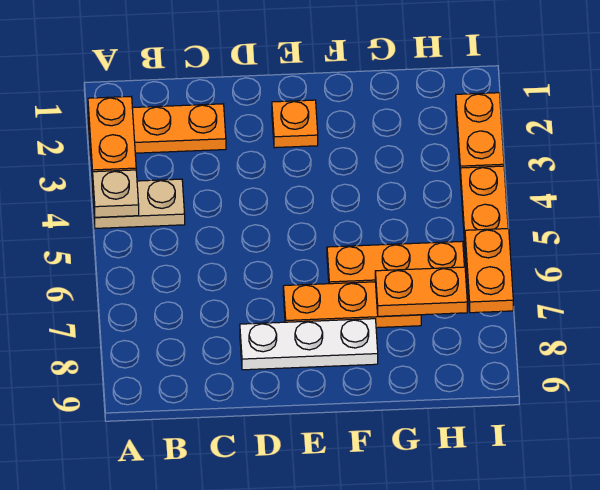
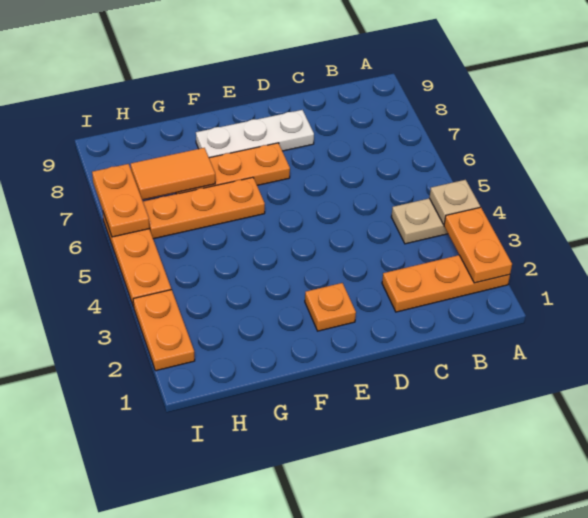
orange 1x2 plate [375,267,467,316] -> orange 1x2 tile [131,148,215,200]

